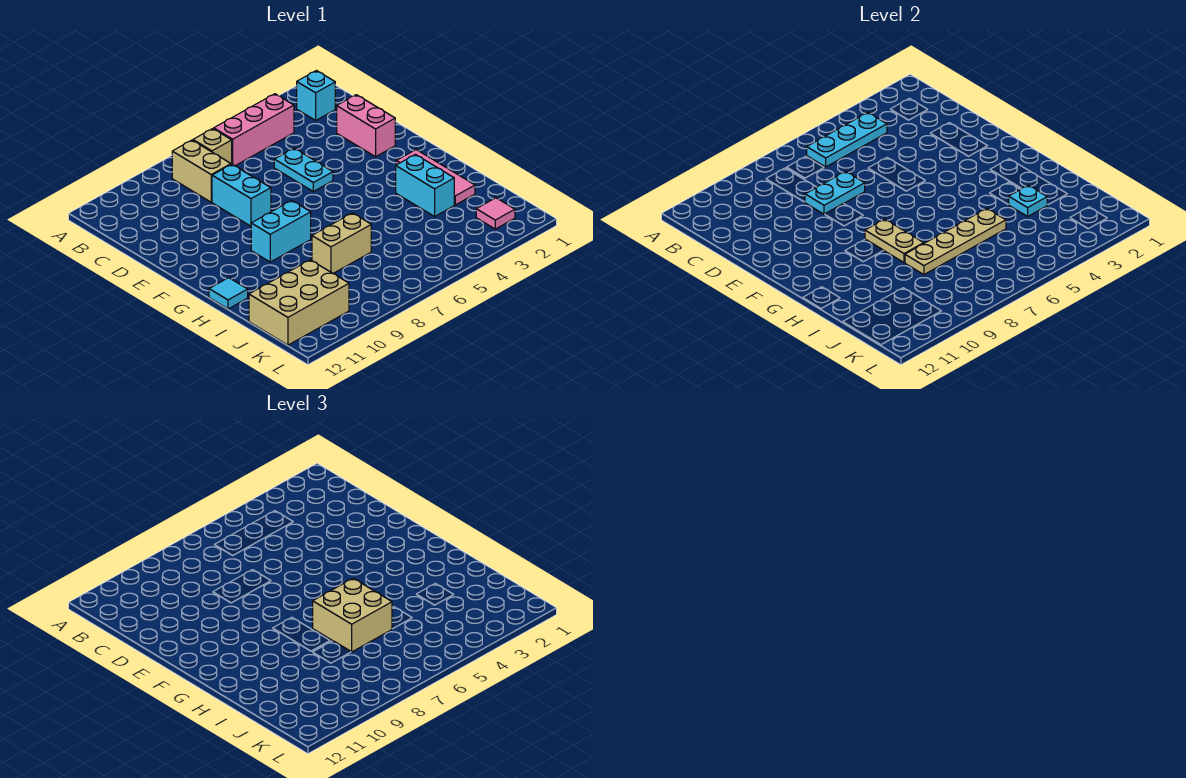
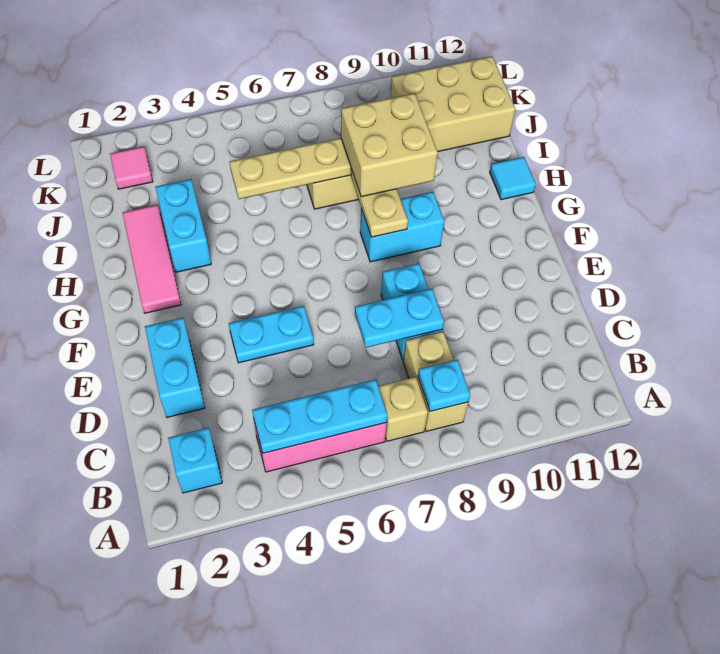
pink 1x2 brick [337,95,395,157] -> cyan 1x2 brick [145,318,205,417]
cyan 1x2 plate [274,148,333,191] -> cyan 1x2 plate turned to [229,306,314,363]
tan 2x2 brick [313,578,392,652] -> tan 2x2 brick moved to [341,93,438,197]
cyan 1x1 plate [1009,185,1047,216] -> cyan 1x1 plate moved to [418,360,470,411]

